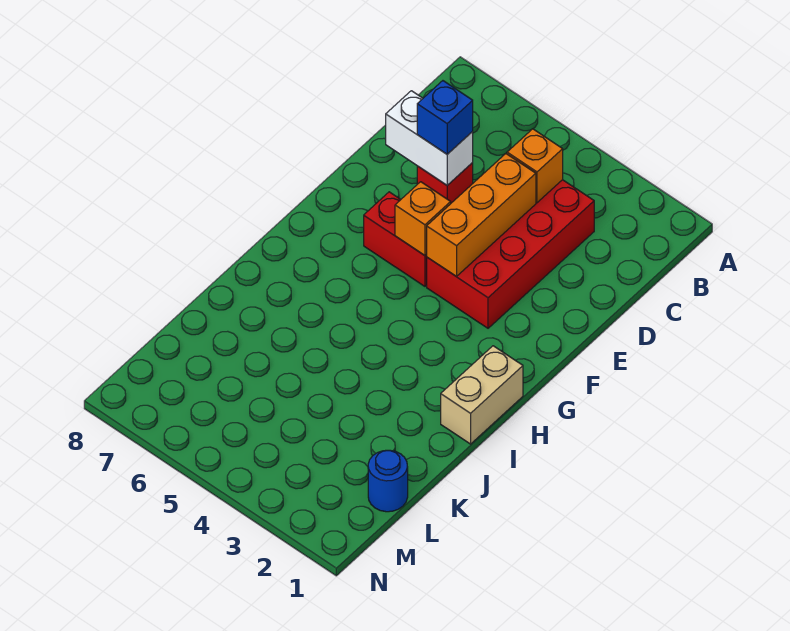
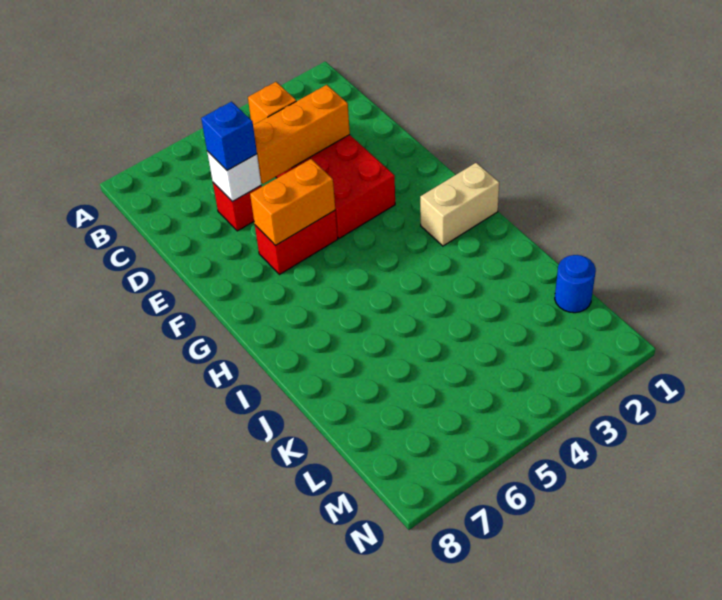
orange 1x3 brick [426,154,536,276] -> orange 1x3 brick turned to [253,85,350,184]
white 1x2 brick [386,91,473,185] -> white 1x1 brick [207,151,261,202]
orange 1x1 brick [395,182,451,255] -> orange 1x2 brick [250,159,335,246]
tan 1x2 brick [441,346,523,444] -> tan 1x2 brick turned to [420,163,499,246]

